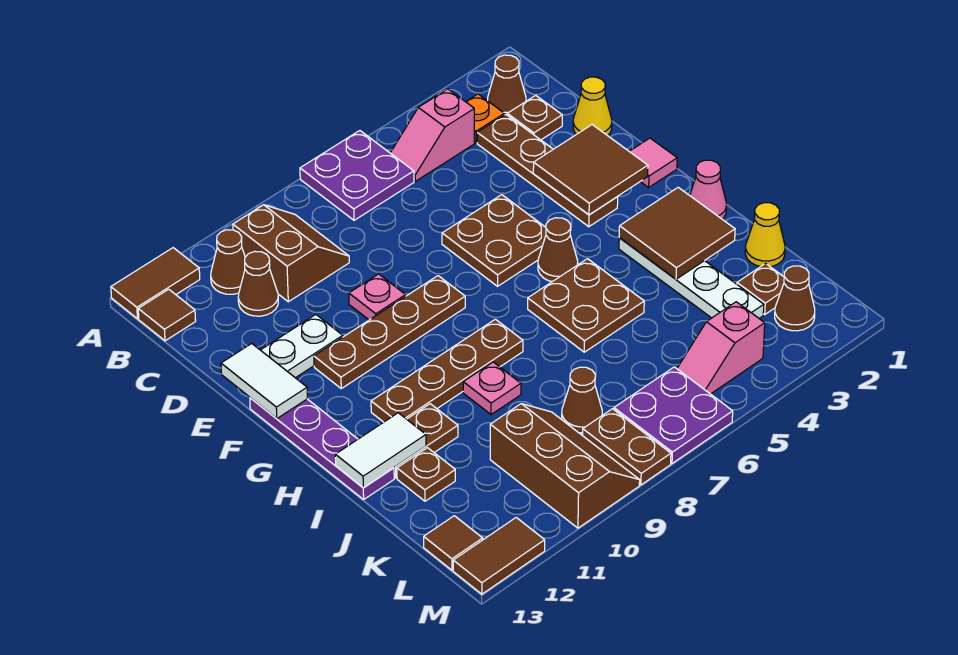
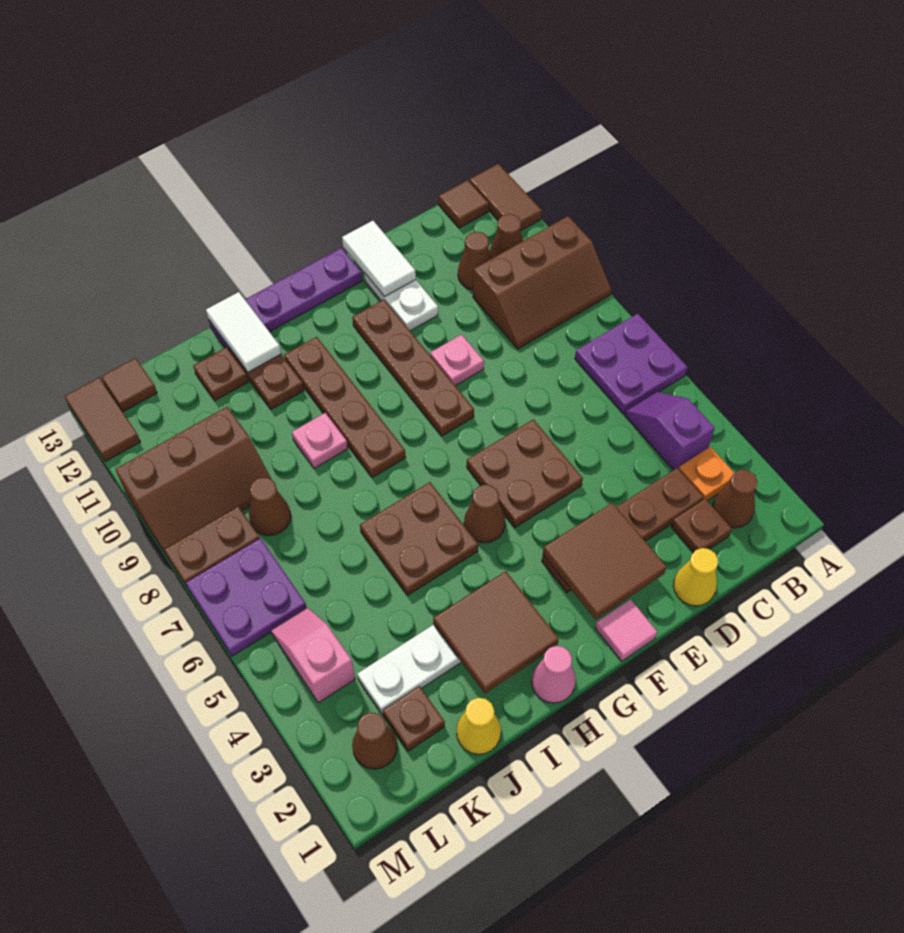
pink 1x2 slope [391,89,474,181] -> purple 1x2 slope [625,392,715,470]
brown 2x2 slope [233,205,349,302] -> brown 2x3 slope [473,216,611,349]
white 1x2 tile [221,343,307,419] -> white 1x2 tile turned to [342,221,416,297]

